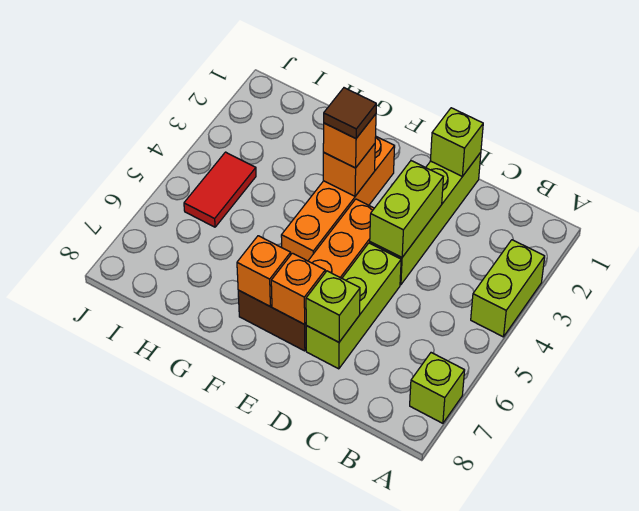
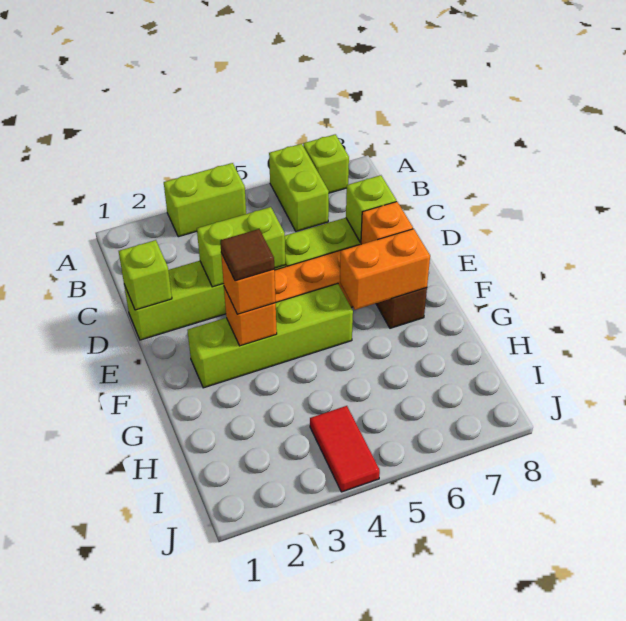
none -> lime 1x2 brick [269,144,329,231]
orange 1x4 brick [281,137,395,261] -> lime 1x4 brick [188,284,353,388]
orange 1x1 brick [237,236,291,306] -> orange 1x2 brick [340,229,430,310]
red 1x2 tile [184,152,256,227] -> red 1x2 tile turned to [310,406,380,492]

